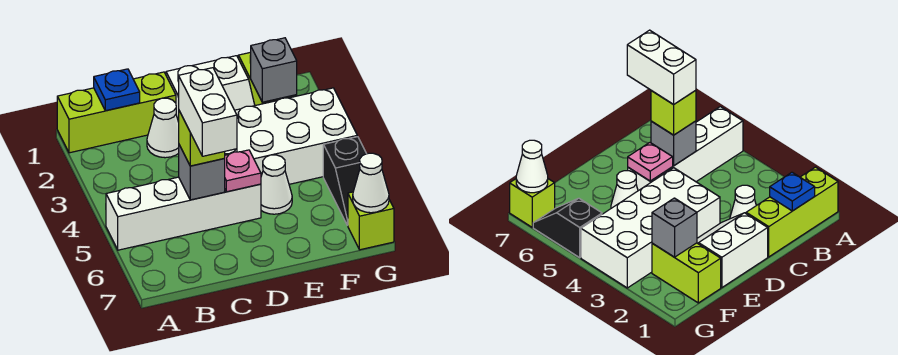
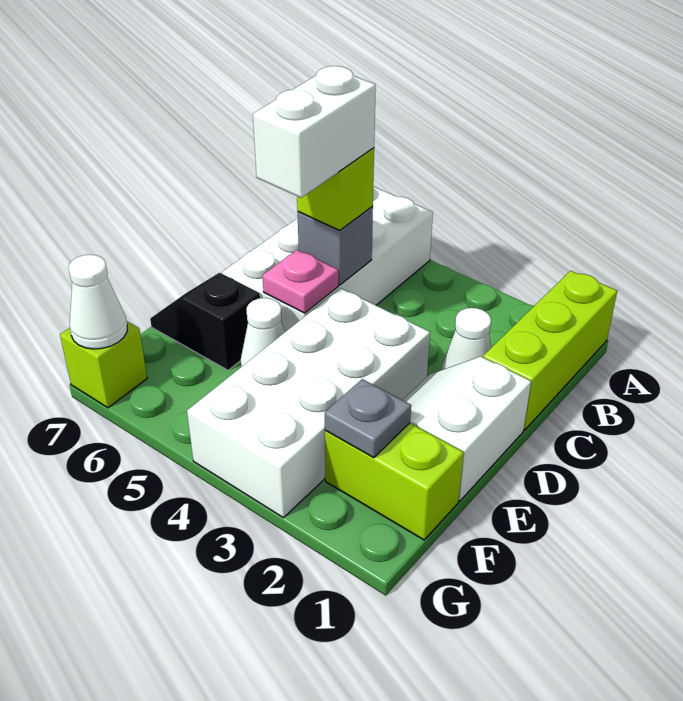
white 1x4 brick [106,177,261,250] -> white 2x4 brick [222,187,433,332]
blue 1x1 plate [94,69,140,111] -> none
white 1x2 brick [179,68,237,156] -> white 1x2 brick turned to [253,66,376,198]
grey 1x1 brick [250,38,297,102] -> grey 1x1 plate [325,379,411,458]
black 1x2 slope [323,137,366,225] -> black 1x2 slope moved to [150,273,260,370]

